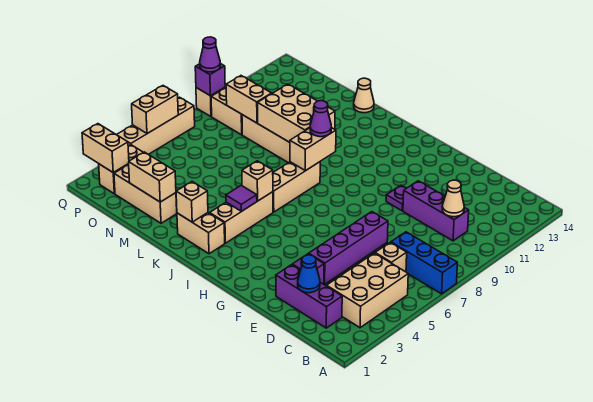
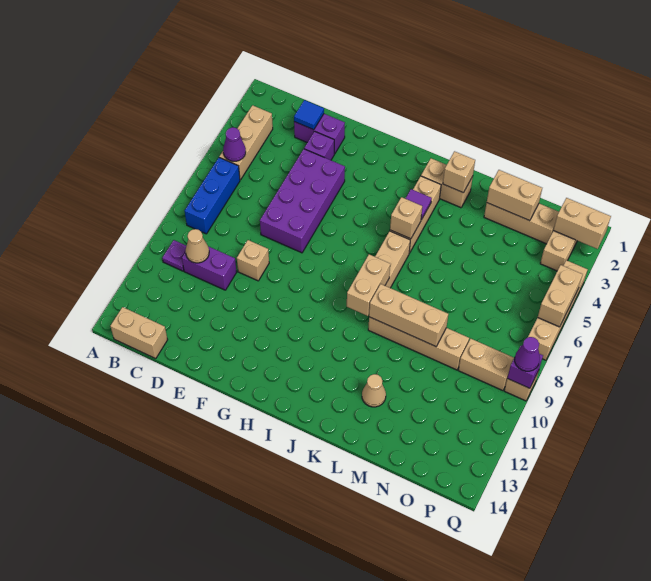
blue 1x3 brick [391,232,457,294] -> blue 1x3 brick turned to [185,158,240,234]
tan 2x3 brick [327,253,408,328] -> tan 1x3 brick [219,105,273,180]
purple 1x3 brick [276,265,342,328] -> purple 1x2 brick [294,114,345,154]
tan 1x1 brick [375,242,407,272] -> tan 1x1 brick moved to [237,240,269,281]
purple 1x3 brick [403,181,469,241] -> purple 1x2 brick [182,246,237,290]
blue 1x1 cone [298,255,320,293] -> blue 1x1 tile [294,100,324,130]
purple 1x4 brick [309,212,388,284] -> purple 2x4 brick [260,149,345,253]
purple 1x1 plate [386,186,406,211] -> purple 1x1 plate moved to [162,240,186,271]
purple 1x1 cone [310,101,331,137] -> purple 1x1 cone moved to [223,127,246,161]
tan 2x3 brick [258,84,335,142] -> tan 1x3 brick [369,284,448,347]
tan 1x1 cone [354,78,374,113] -> tan 1x1 cone moved to [362,374,386,407]
tan 1x2 brick [226,76,272,123] -> tan 1x2 brick moved to [110,307,168,358]

